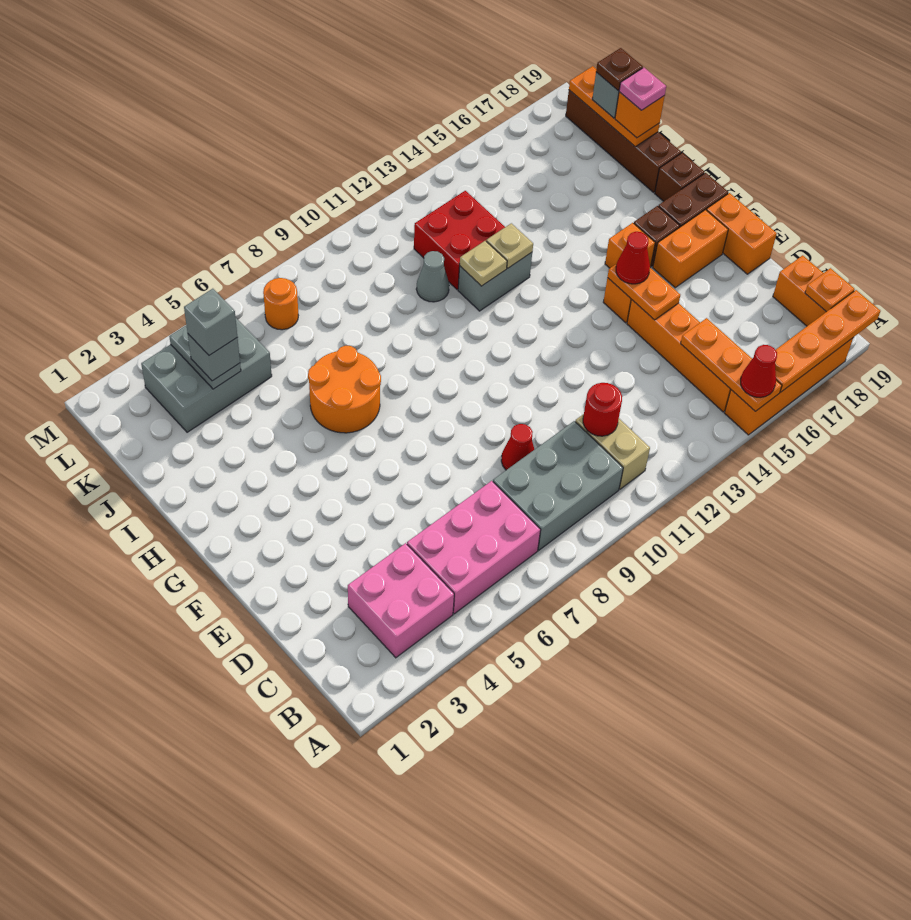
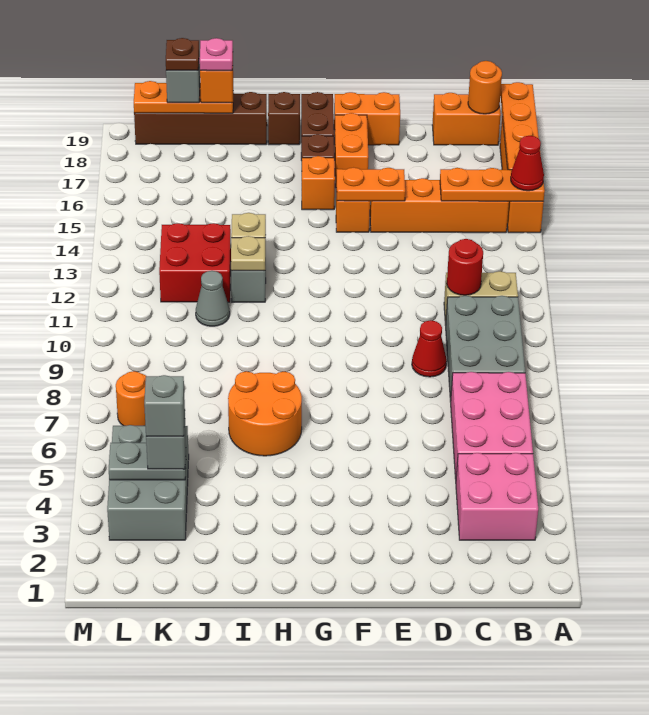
orange 1x1 plate [805,268,855,312] -> orange 1x1 round brick [468,61,502,114]
red 1x1 cone [616,232,650,284] -> none

